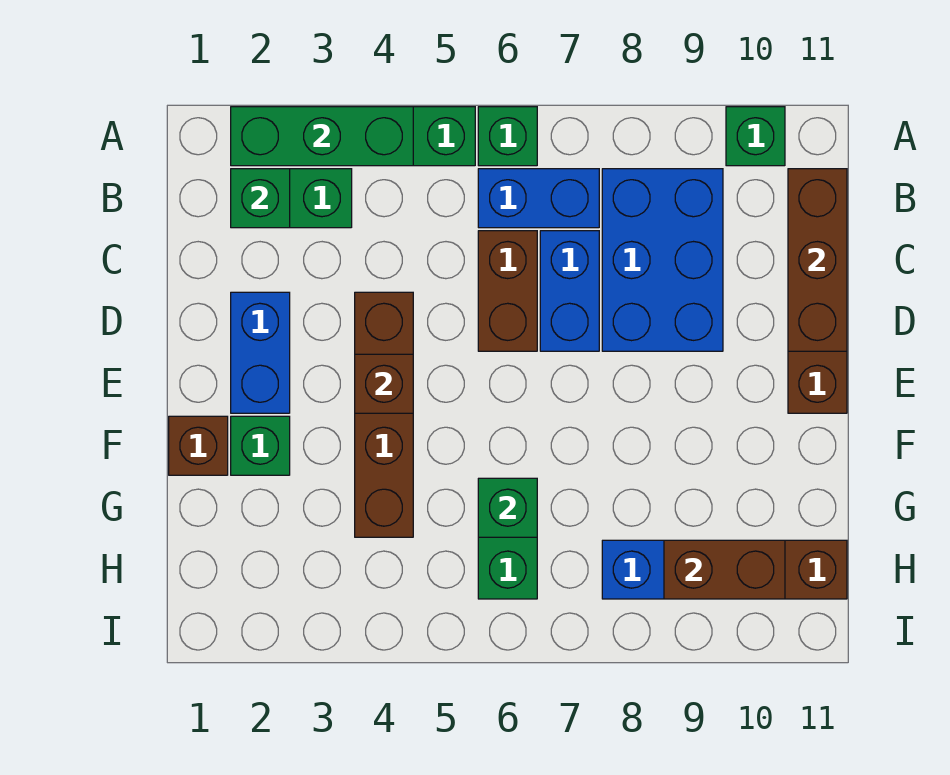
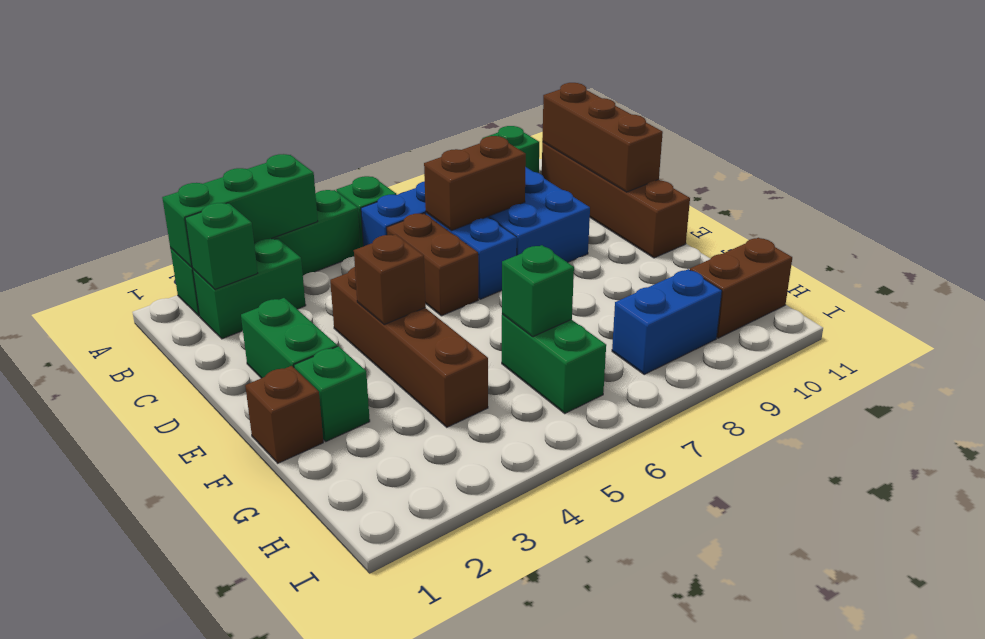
blue 1x2 brick [231,292,290,413] -> green 1x2 brick [241,298,337,378]
brown 1x2 brick [664,540,785,599] -> brown 1x2 brick moved to [424,136,526,230]

